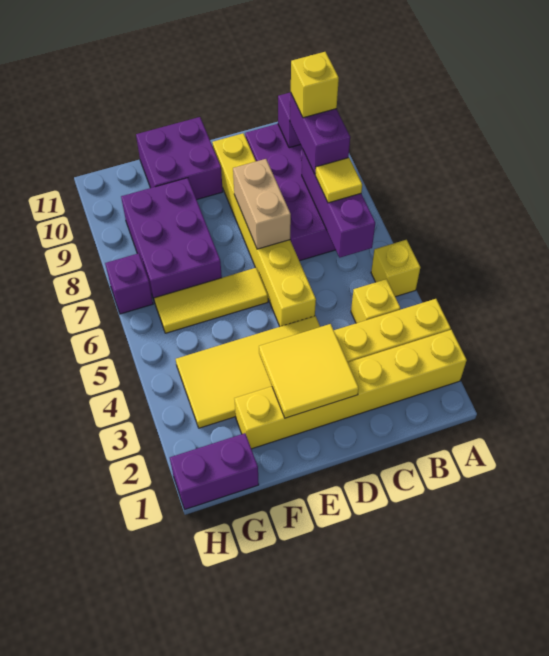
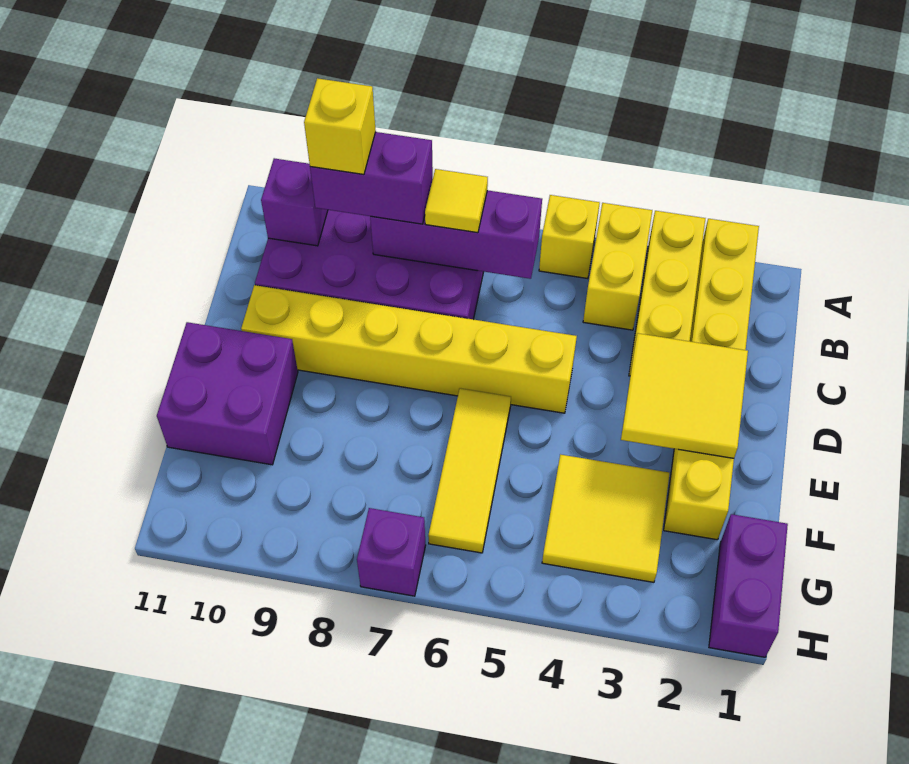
yellow 1x1 brick [351,279,400,323] -> yellow 1x2 brick [583,203,652,330]
yellow 2x4 tile [176,316,320,428] -> yellow 2x2 tile [542,454,670,582]
tan 1x2 brick [233,159,291,249] -> none
purple 2x3 brick [121,178,222,302] -> none

